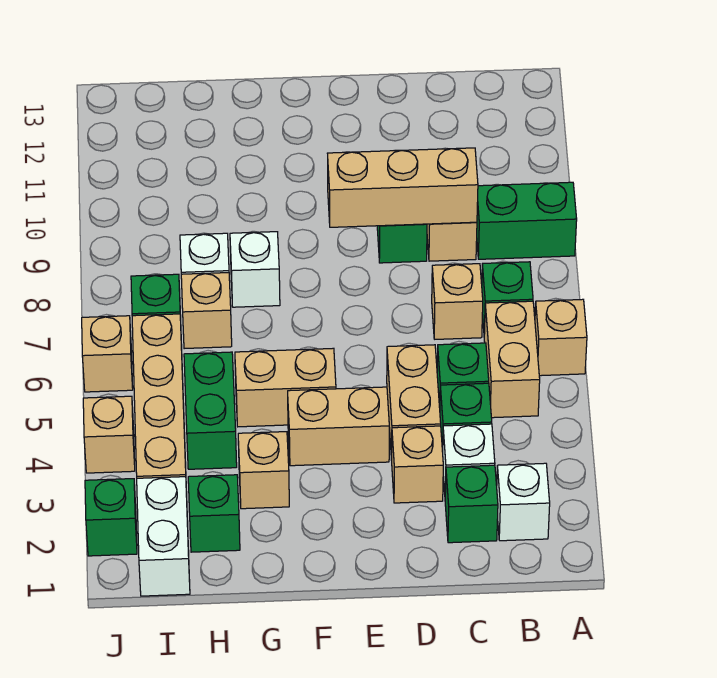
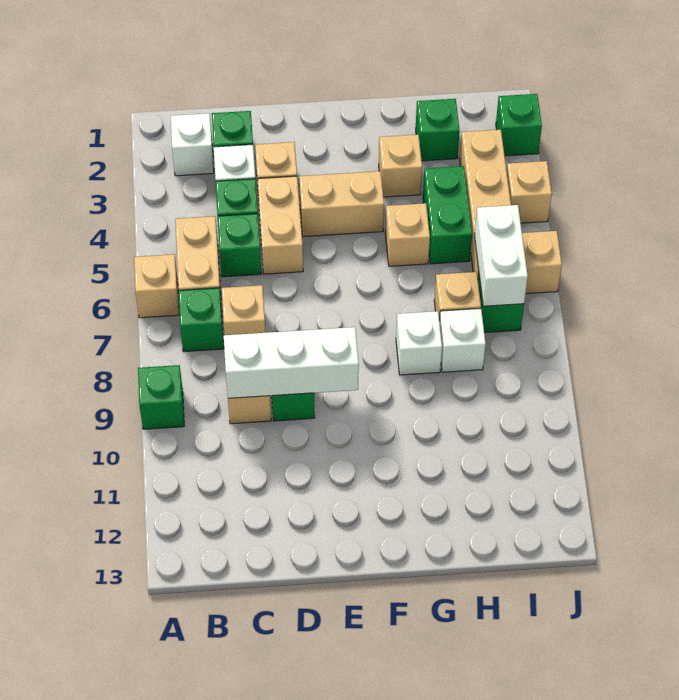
green 1x2 brick [477,182,577,259] -> green 1x1 brick [138,365,184,429]
tan 1x3 brick [328,148,478,227] -> white 1x3 brick [224,327,359,398]
tan 1x2 brick [235,348,336,427] -> tan 1x1 brick [385,203,430,266]
white 1x2 brick [137,477,190,596] -> white 1x2 brick moved to [475,205,528,306]

